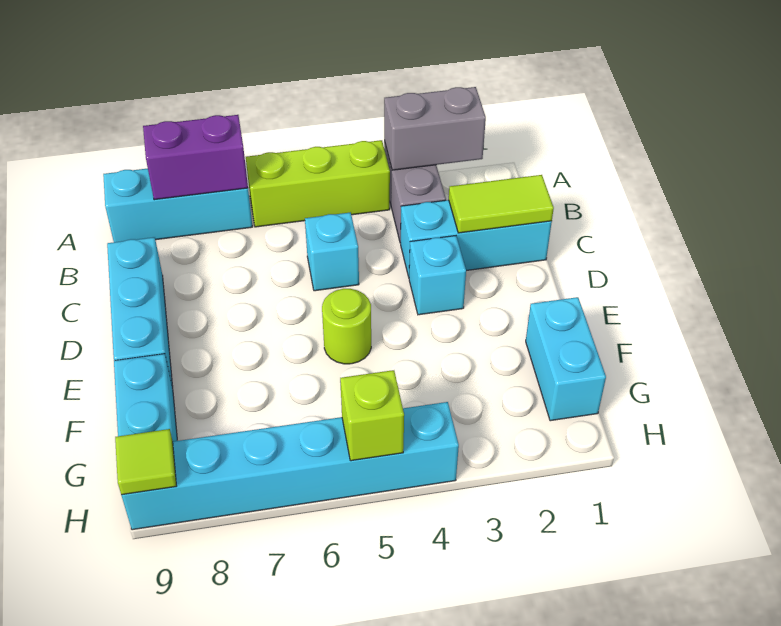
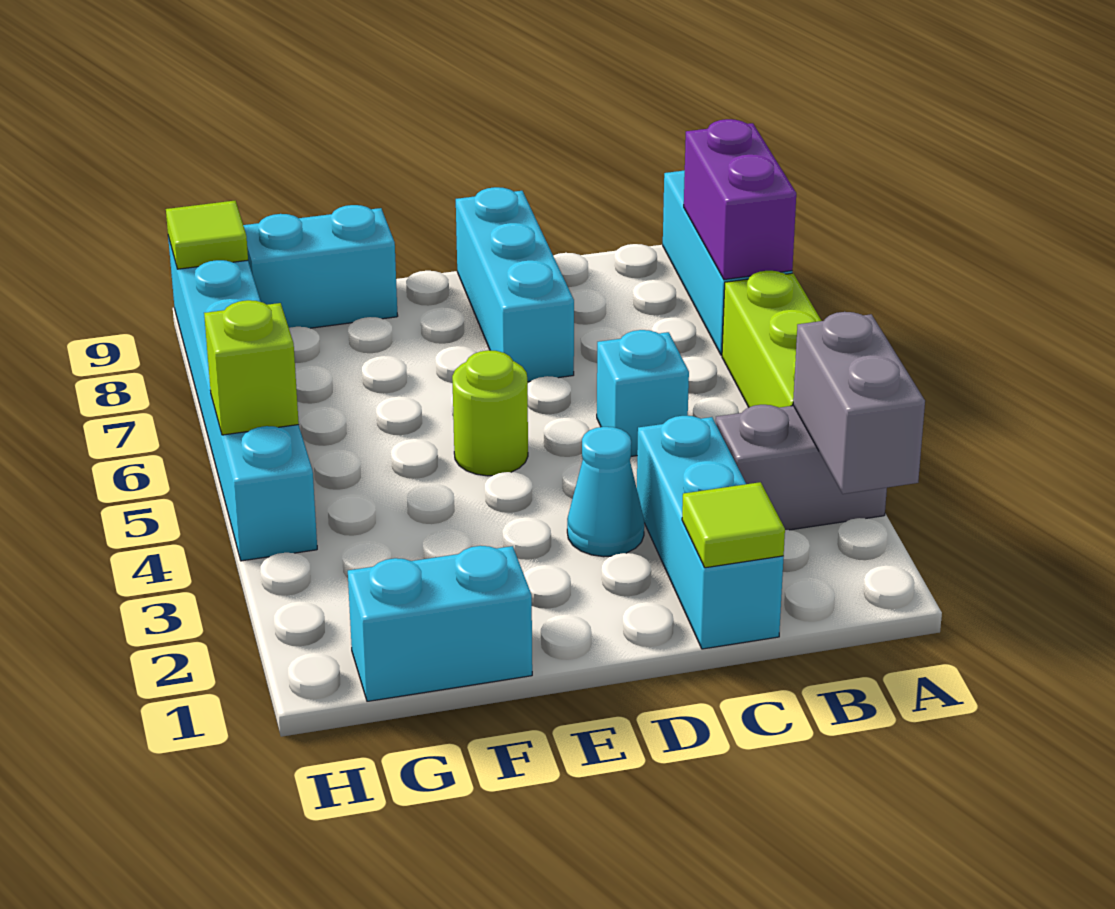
lime 1x2 tile [449,175,554,233] -> lime 1x1 tile [682,482,785,568]
cyan 1x3 brick [107,237,173,387] -> cyan 1x3 brick turned to [456,187,574,382]
cyan 1x1 brick [409,236,466,315] -> cyan 1x1 cone [567,427,644,557]

